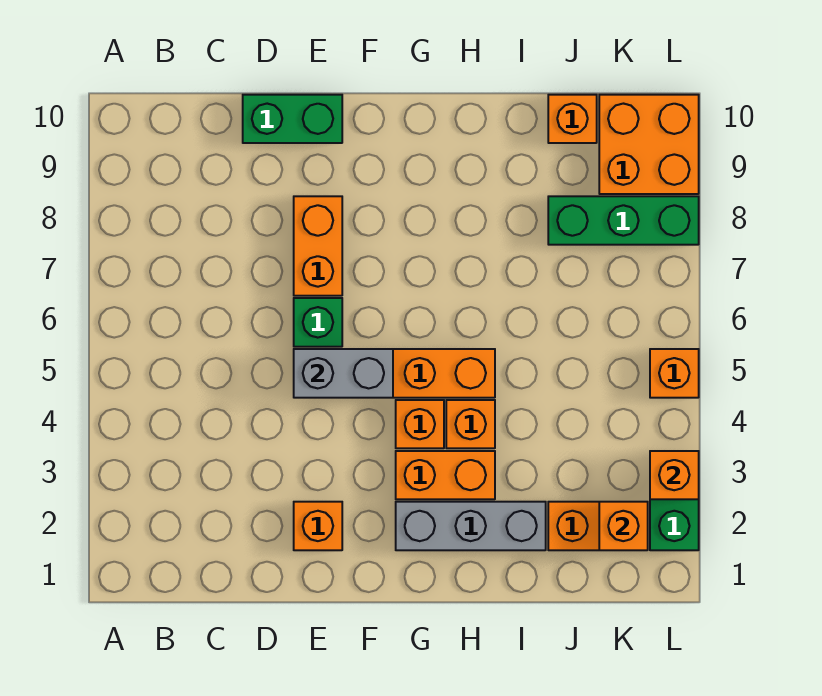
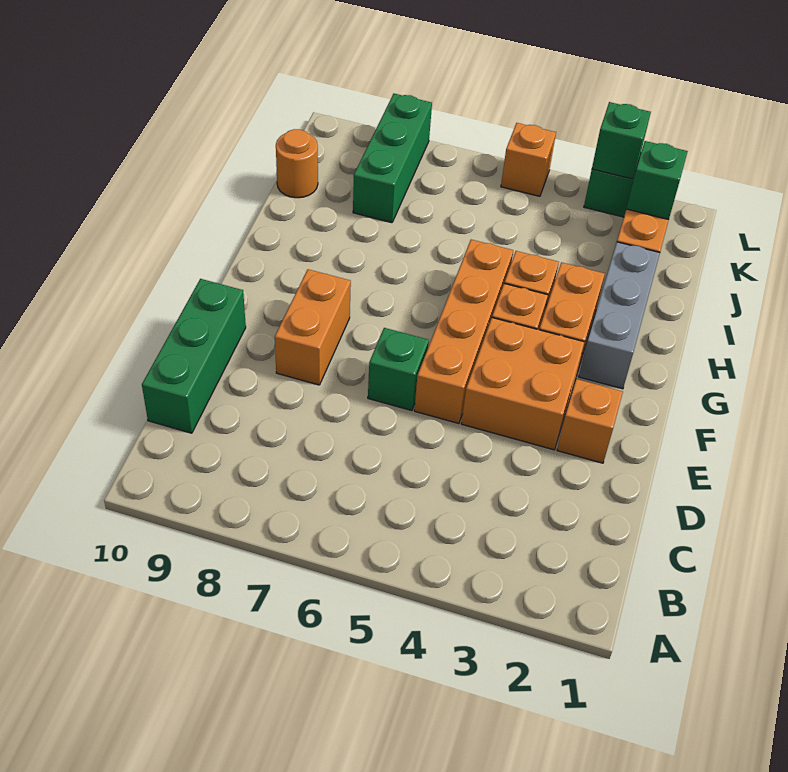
green 1x2 brick [243,95,342,143] -> green 1x3 brick [142,279,246,433]
grey 1x2 brick [294,349,393,398] -> none
orange 1x2 brick [294,196,342,296] -> orange 1x2 brick turned to [275,269,351,385]
orange 1x1 brick [548,95,597,143] -> orange 1x1 round brick [276,129,318,198]
orange 1x1 brick [599,502,648,550] -> green 1x1 brick [626,141,688,219]
orange 2x2 brick [599,95,699,194] -> orange 2x2 brick moved to [461,318,584,450]
orange 1x1 brick [650,451,699,499] -> green 1x1 brick [592,102,651,179]

